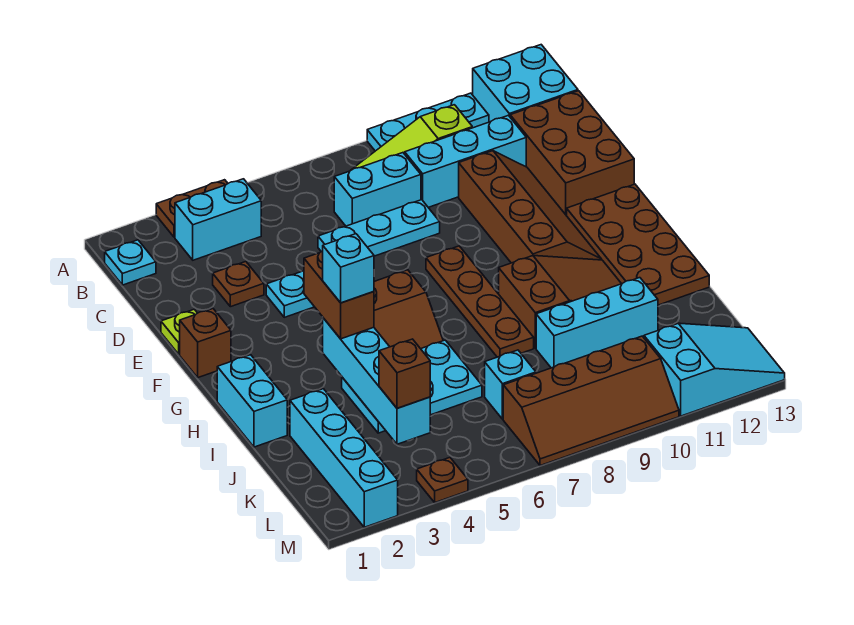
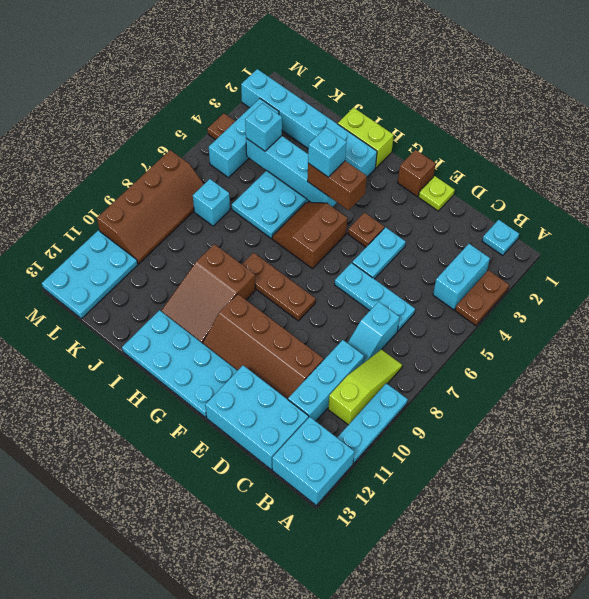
cyan 1x2 brick [334,153,421,226] -> cyan 1x2 slope [348,302,400,363]
brown 2x3 brick [510,91,634,216] -> cyan 2x3 brick [205,365,309,470]
brown 1x1 plate [213,262,264,307] -> brown 1x1 plate moved to [348,213,384,247]
cyan 1x3 plate [318,200,440,256] -> cyan 1x3 plate turned to [335,263,415,331]
brown 1x4 plate [426,246,534,357] -> brown 1x3 plate [242,253,315,321]
brown 2x4 plate [567,184,709,305] -> cyan 2x4 plate [122,310,237,417]
cyan 1x2 brick [217,355,287,447] -> lime 1x2 brick [338,108,394,168]
cyan 1x4 brick [290,389,398,527] -> cyan 1x6 brick [241,69,377,177]
cyan 1x3 brick [536,278,658,368] -> cyan 1x3 brick moved to [209,99,279,178]
brown 1x1 brick [379,339,430,408] -> cyan 1x1 brick [245,103,282,151]
brown 2x4 slope [503,336,679,466] -> brown 2x4 slope turned to [97,150,204,264]
cyan 2x3 slope [644,323,785,416] -> cyan 2x3 plate [42,230,138,319]

